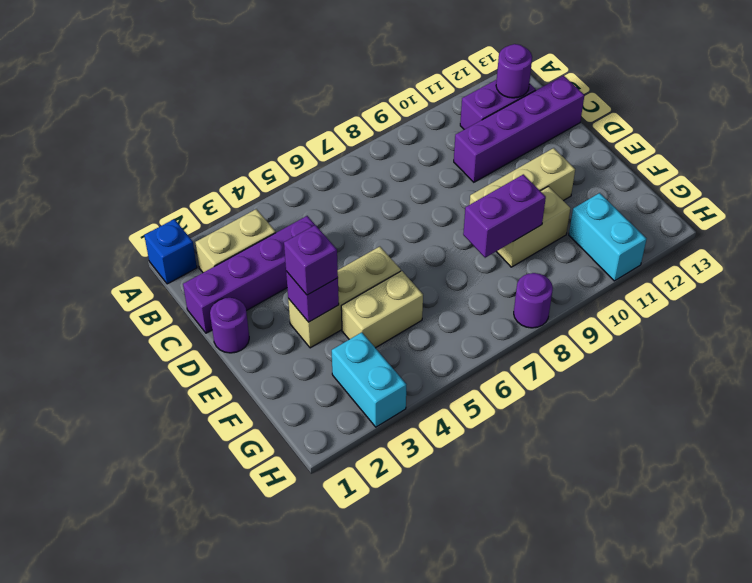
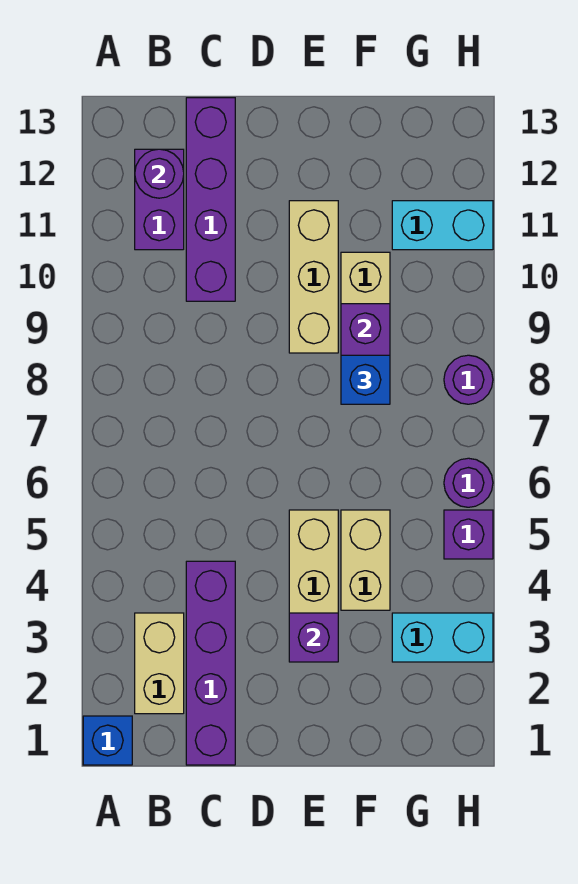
purple 1x1 round brick [210,298,249,353] -> purple 1x1 round brick moved to [444,458,493,507]
purple 1x1 brick [284,225,338,295] -> purple 1x1 brick moved to [444,510,493,559]
none -> blue 1x1 brick [341,355,390,404]

